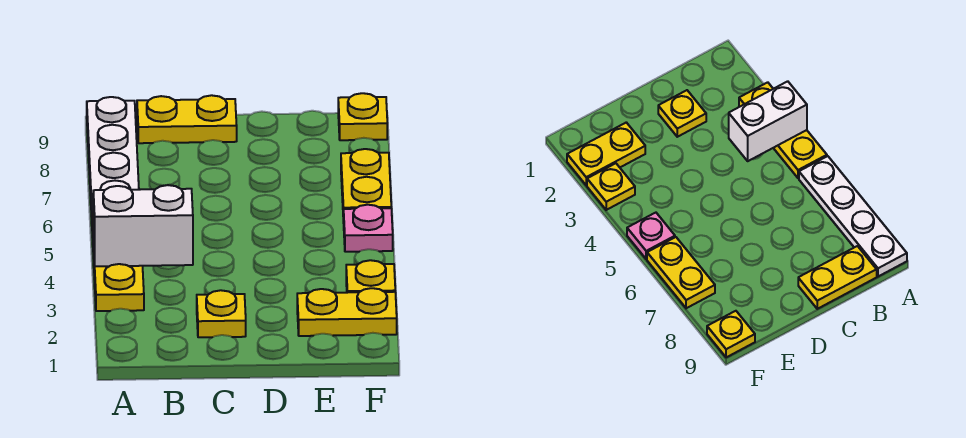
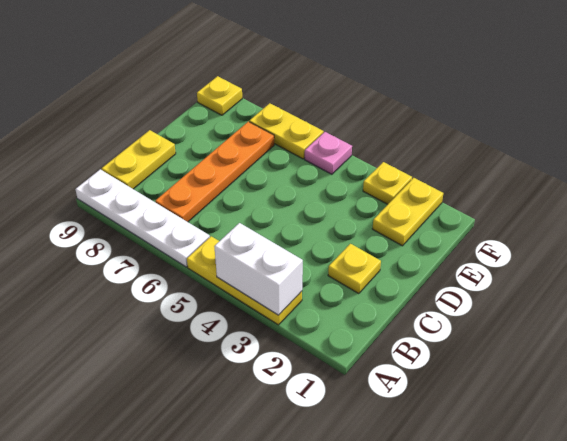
white 1x2 brick [93,185,193,266] -> white 1x2 brick turned to [214,223,303,315]
none -> orange 1x4 plate [155,122,274,222]

